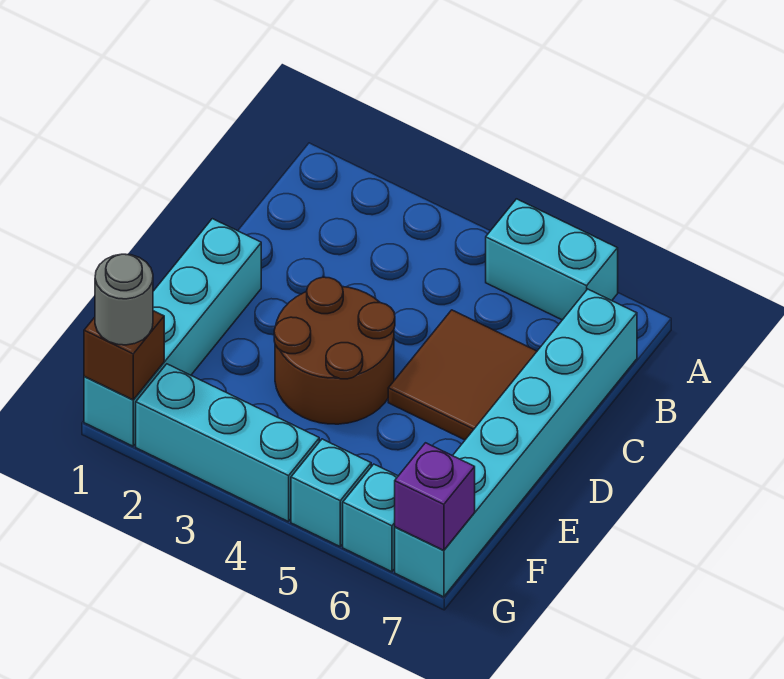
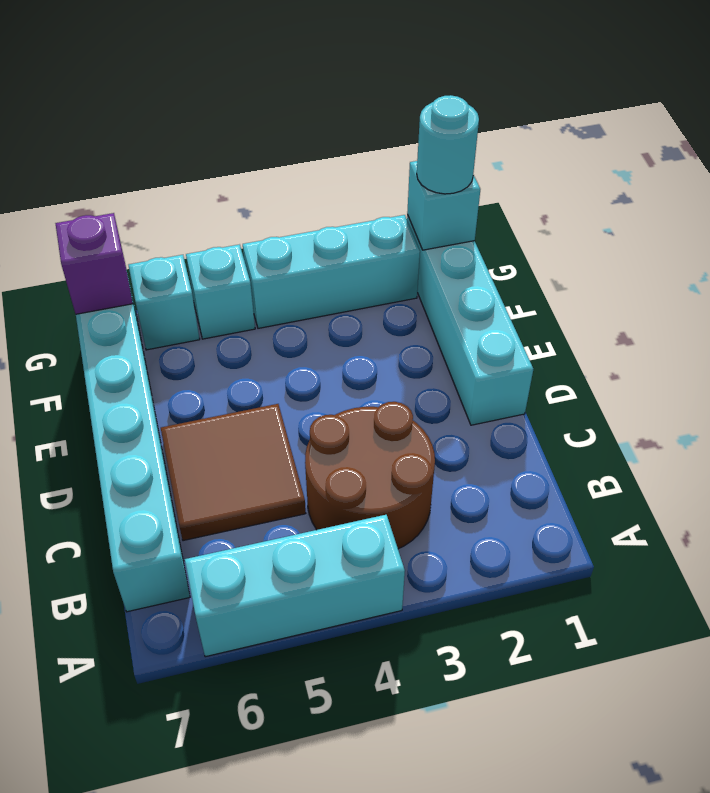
cyan 1x2 brick [486,199,618,320] -> cyan 1x3 brick [185,515,405,657]
brown 2x2 round brick [274,277,395,424] -> brown 2x2 round brick moved to [305,402,435,549]
brown 1x1 brick [84,311,164,400] -> cyan 1x1 brick [407,161,480,250]
grey 1x1 round brick [95,254,153,345] -> cyan 1x1 round brick [417,95,479,194]

